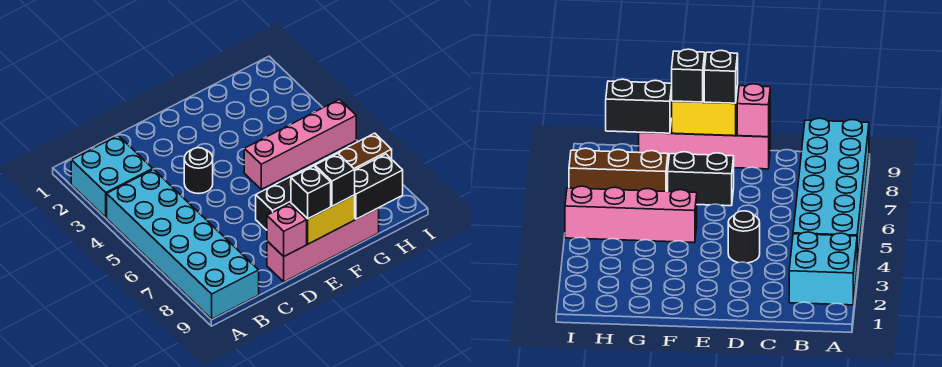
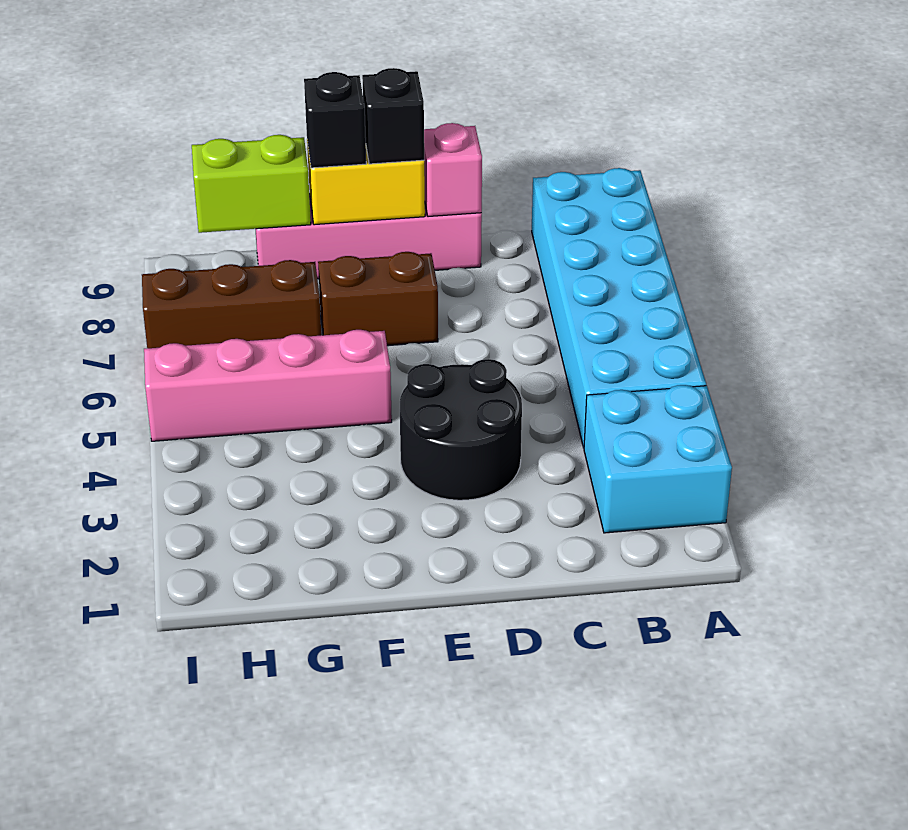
black 1x1 round brick [184,148,213,194] -> black 2x2 round brick [400,359,522,500]
black 1x2 brick [256,170,303,230] -> brown 1x2 brick [318,252,438,346]
black 1x2 brick [355,154,403,219] -> lime 1x2 brick [192,135,311,233]

